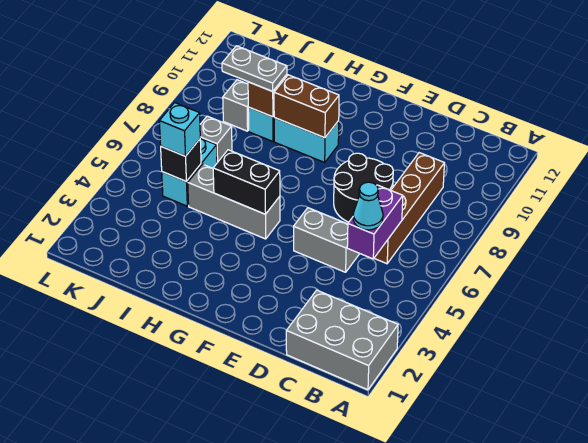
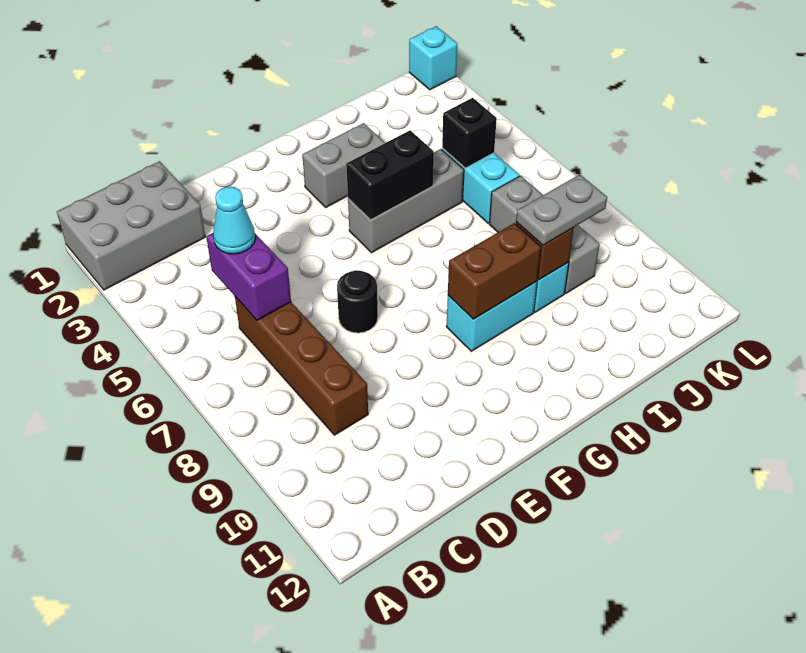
grey 1x2 brick [294,208,360,272] -> grey 1x2 brick moved to [302,123,385,207]
black 2x2 round brick [334,153,393,222] -> black 1x1 round brick [337,270,378,333]
cyan 1x1 brick [159,103,200,156] -> cyan 1x1 brick moved to [409,26,457,90]

